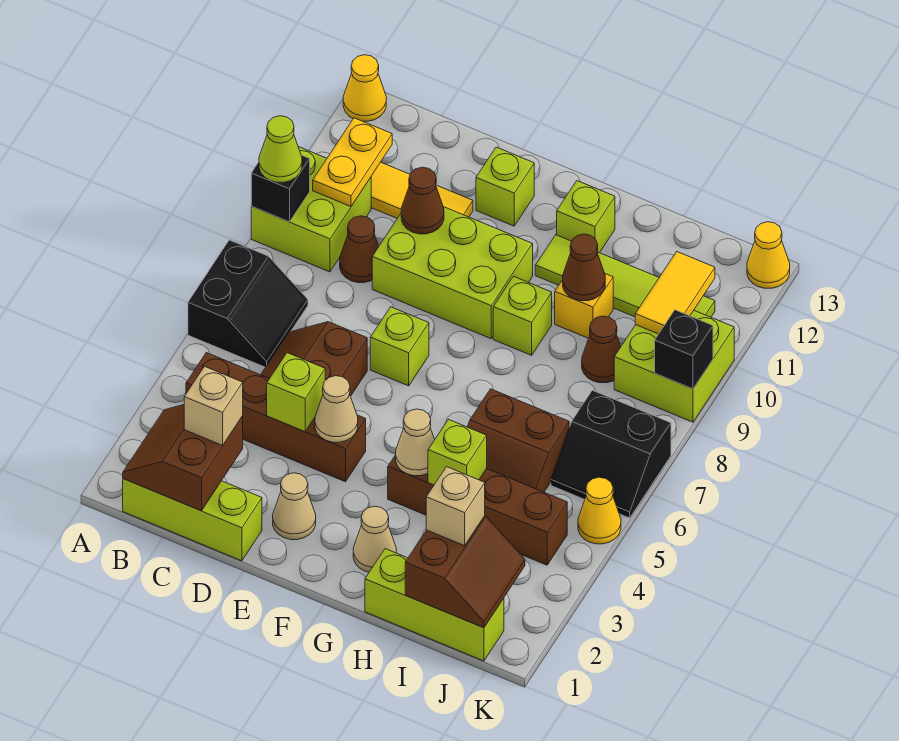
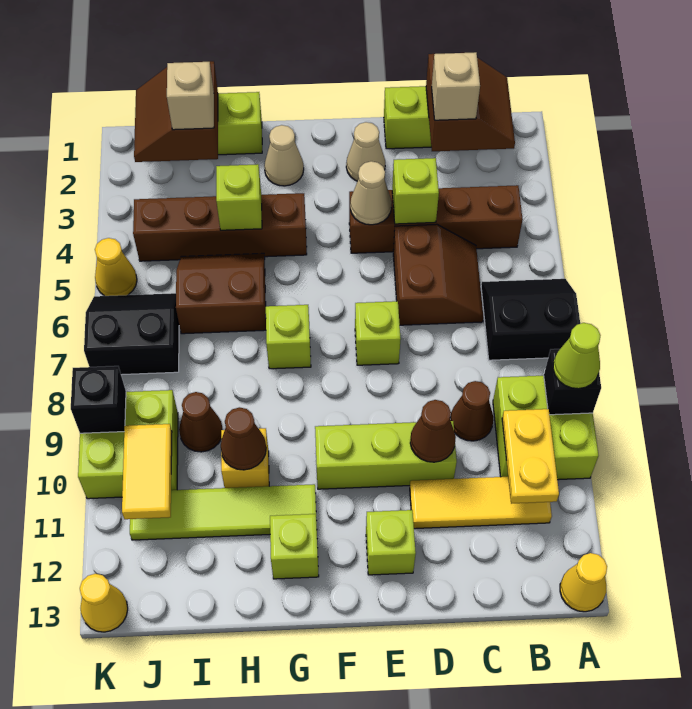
black 2x2 slope [188,240,308,367] -> black 2x2 slope turned to [481,279,580,360]
lime 2x3 brick [372,207,533,339] -> lime 1x3 brick [315,421,457,489]
tan 1x1 cone [396,409,435,476] -> none
lime 1x1 brick [493,276,552,355] -> lime 1x1 brick moved to [266,305,311,369]

